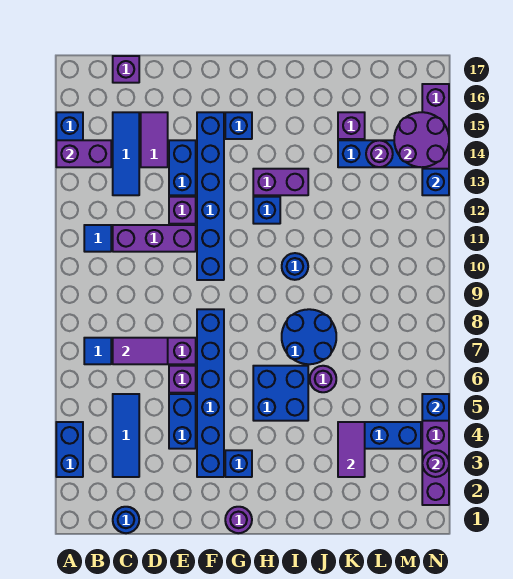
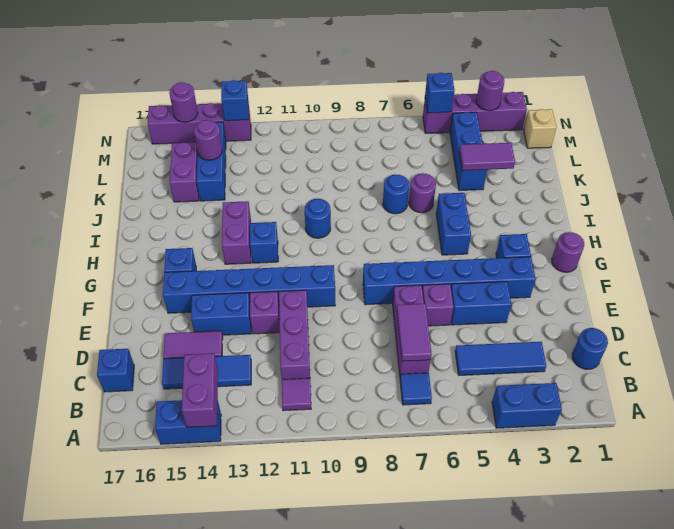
blue 1x1 tile [84,225,111,252] -> purple 1x1 tile [282,378,311,411]
purple 1x1 brick [113,56,139,83] -> blue 1x1 brick [97,349,134,392]
blue 2x2 brick [253,366,308,421] -> blue 1x2 brick [436,193,471,255]
blue 2x2 round brick [282,309,336,364] -> blue 1x1 round brick [383,175,409,214]
purple 1x1 brick [338,112,365,139] -> purple 1x2 brick [170,142,199,202]
none -> tan 1x1 brick [524,109,556,148]
purple 2x2 round brick [394,112,449,167] -> purple 1x1 round brick [169,82,198,122]

